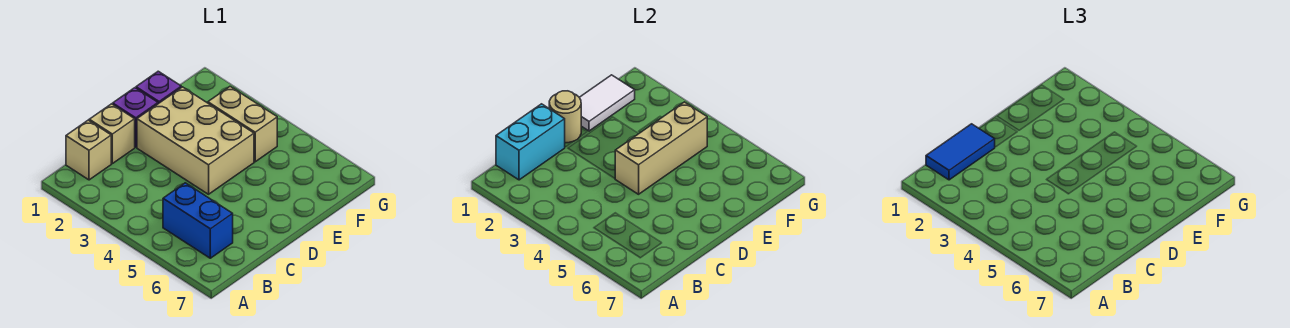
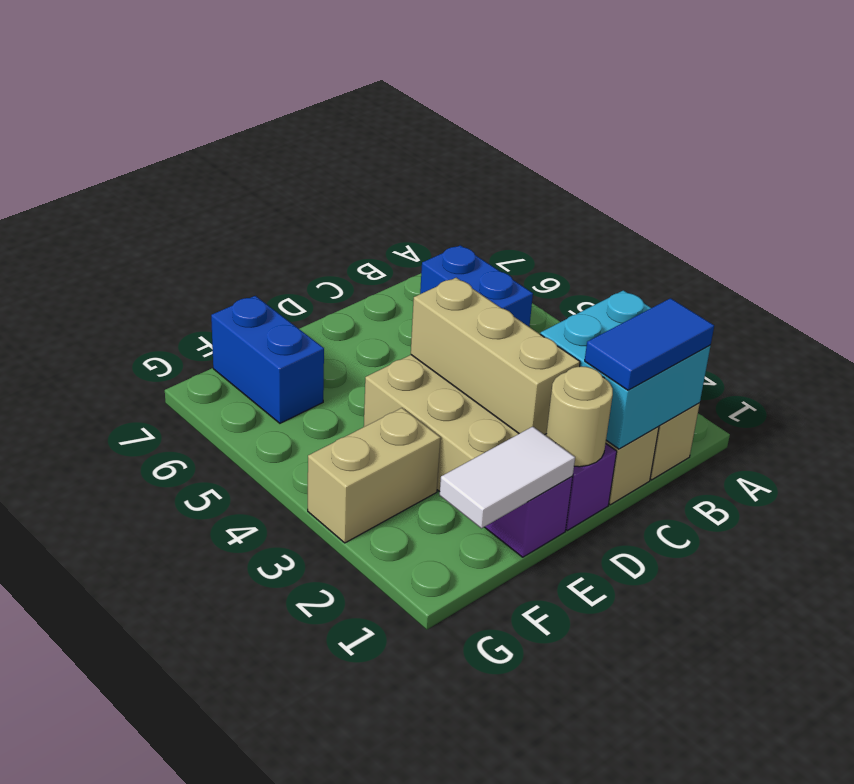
cyan 1x2 brick [496,104,565,180] -> cyan 2x2 brick [540,290,710,449]
tan 1x3 brick [615,102,707,194] -> tan 1x3 brick turned to [411,278,580,435]
tan 1x2 brick [208,87,277,162] -> tan 1x2 brick turned to [308,408,441,543]
none -> blue 1x2 brick [211,296,324,423]

